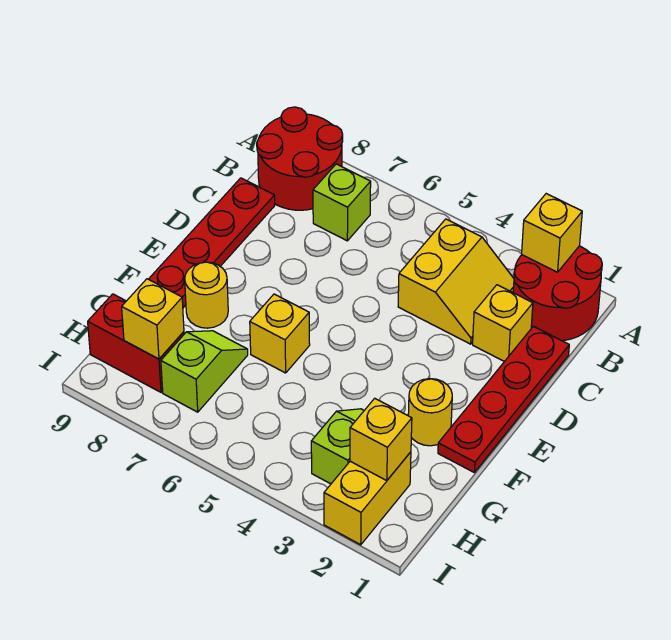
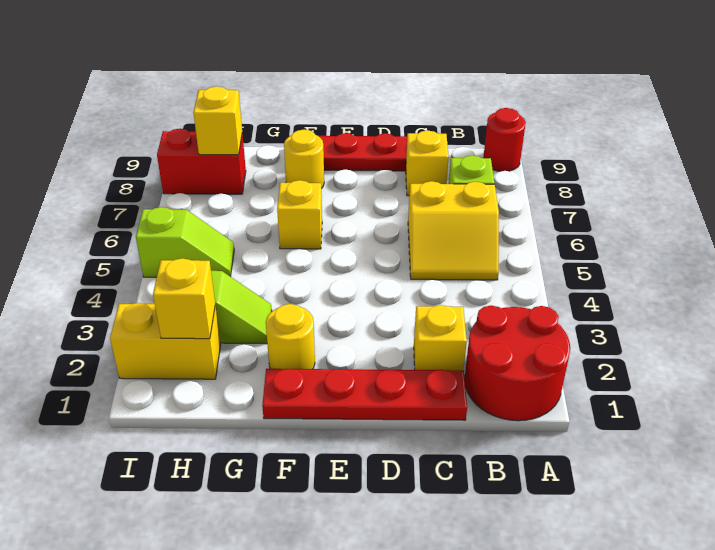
yellow 1x1 brick [522,194,582,272] -> yellow 1x1 brick moved to [406,130,449,196]
red 2x2 round brick [257,107,343,210] -> red 1x1 round brick [483,108,526,171]
yellow 2x2 slope [398,219,514,344] -> yellow 2x2 slope moved to [408,181,499,280]
lime 1x2 slope [161,331,248,412] -> lime 1x2 slope moved to [136,207,234,277]
red 1x2 brick [88,294,184,392] -> red 1x2 brick turned to [157,129,246,194]

